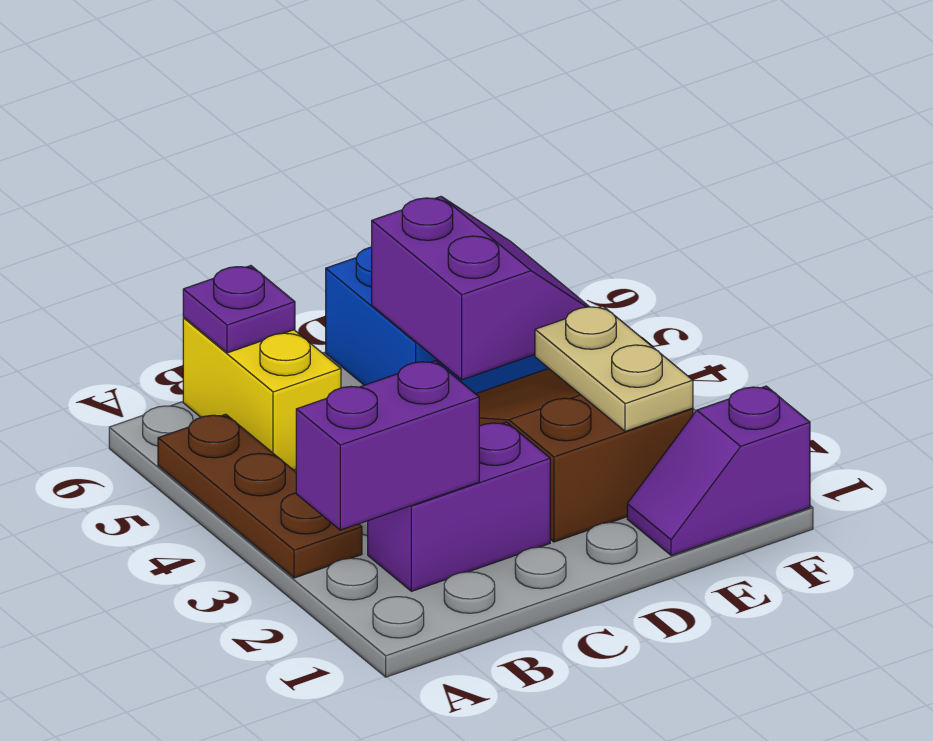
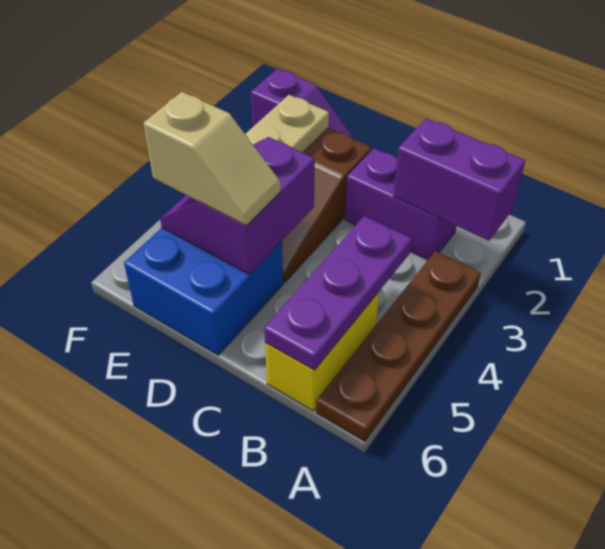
brown 1x3 plate [158,414,362,578] -> brown 1x4 plate [316,251,481,441]
purple 1x1 plate [183,266,295,353] -> purple 1x3 plate [264,216,412,370]
none -> tan 1x2 slope [143,92,281,226]

